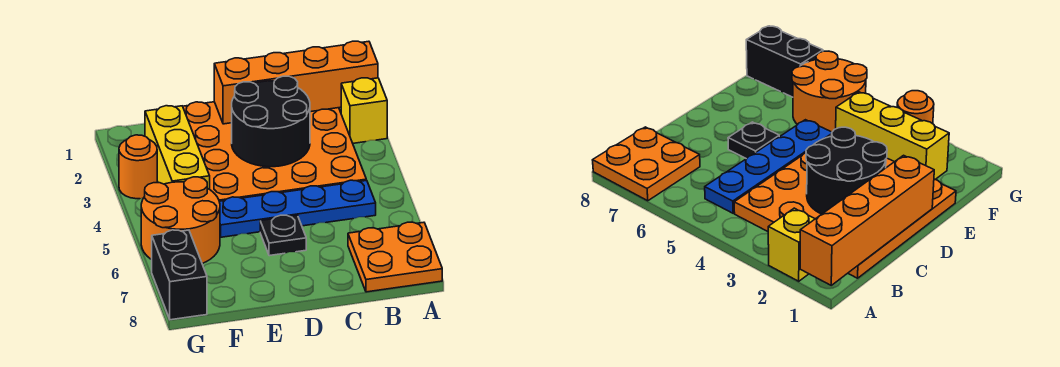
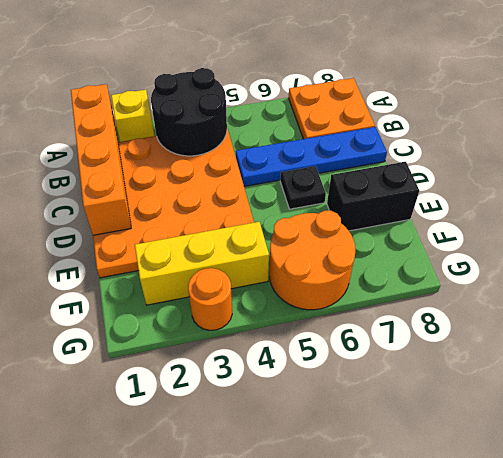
blue 1x4 plate [219,180,376,237] -> blue 1x4 plate turned to [236,127,387,186]
black 2x2 round brick [232,76,310,167] -> black 2x2 round brick moved to [151,68,227,156]
black 1x2 brick [152,230,207,320] -> black 1x2 brick moved to [327,162,419,231]

